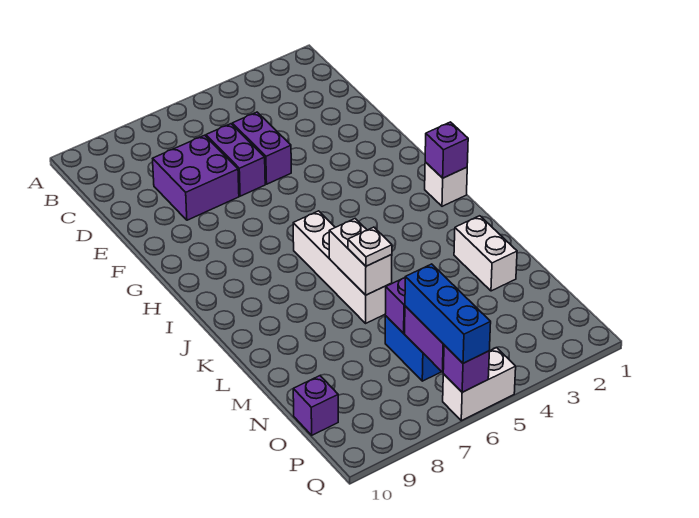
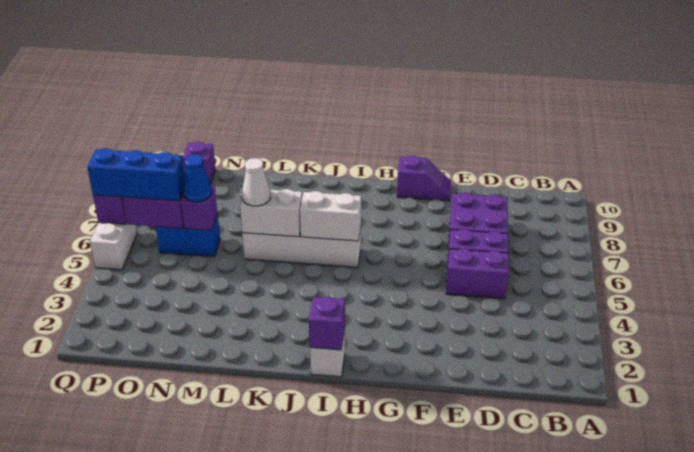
none -> purple 1x2 slope [397,155,451,201]
white 1x2 brick [454,216,517,291] -> white 1x2 brick moved to [300,191,361,241]
white 1x1 plate [348,227,392,266] -> white 1x1 cone [242,158,271,206]
none -> blue 1x1 cone [183,154,212,202]

